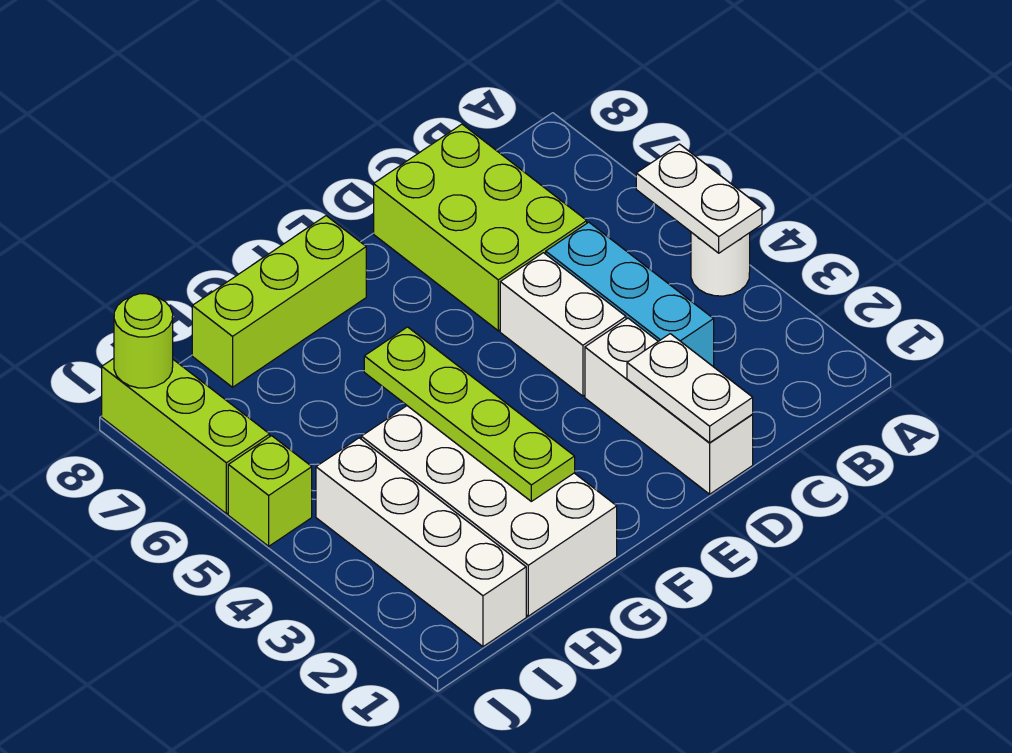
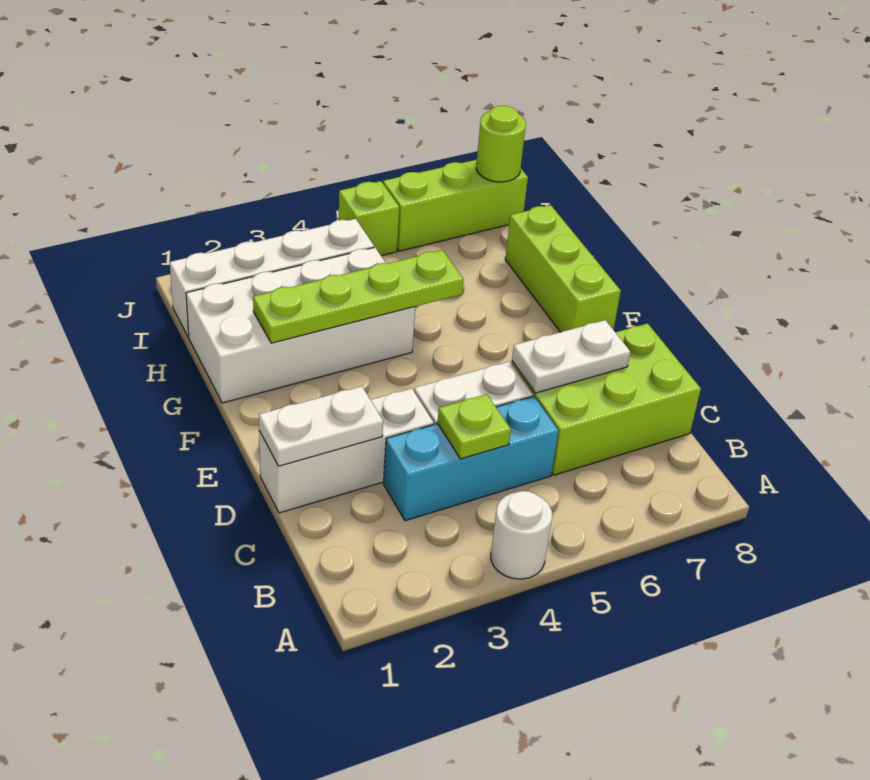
white 1x2 plate [636,144,762,253] -> white 1x2 plate moved to [512,320,630,393]
none -> lime 1x1 plate [437,394,511,459]

